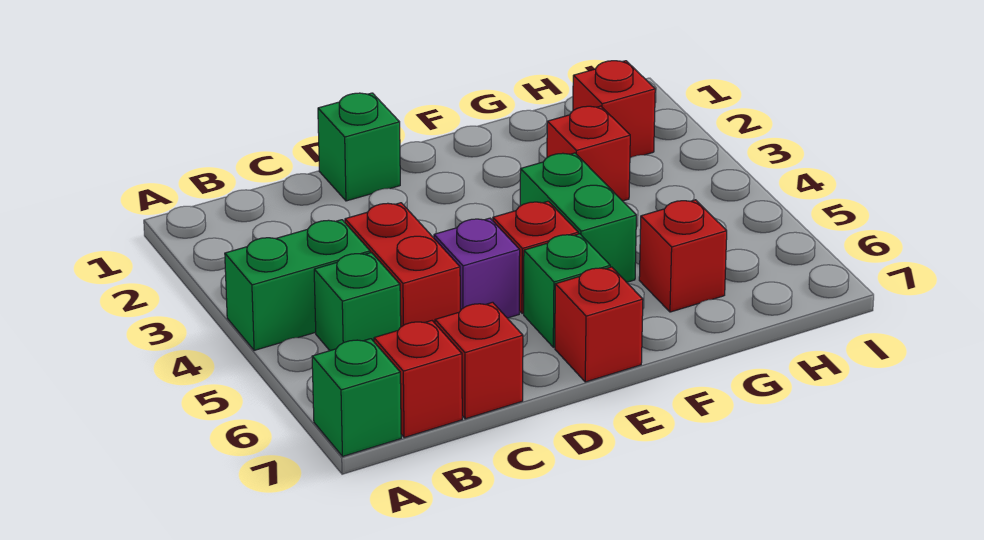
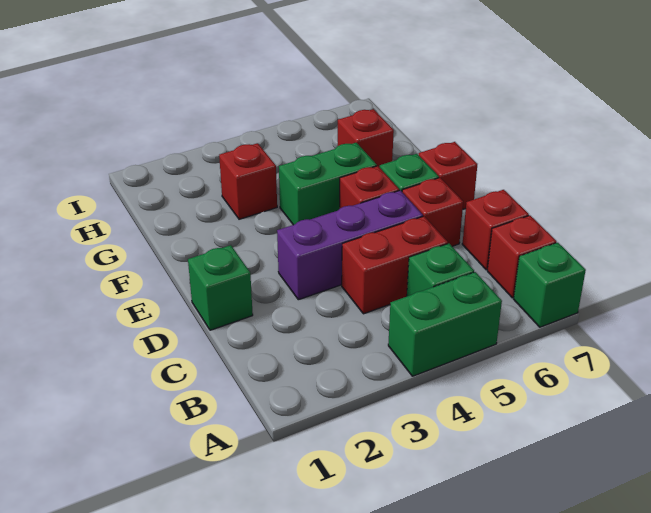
green 1x2 brick [225,220,370,350] -> green 1x2 brick turned to [388,272,502,376]
purple 1x1 brick [434,218,520,318] -> purple 1x3 brick [277,190,423,300]
red 1x1 brick [573,61,655,158] -> red 1x1 brick moved to [402,178,463,246]

